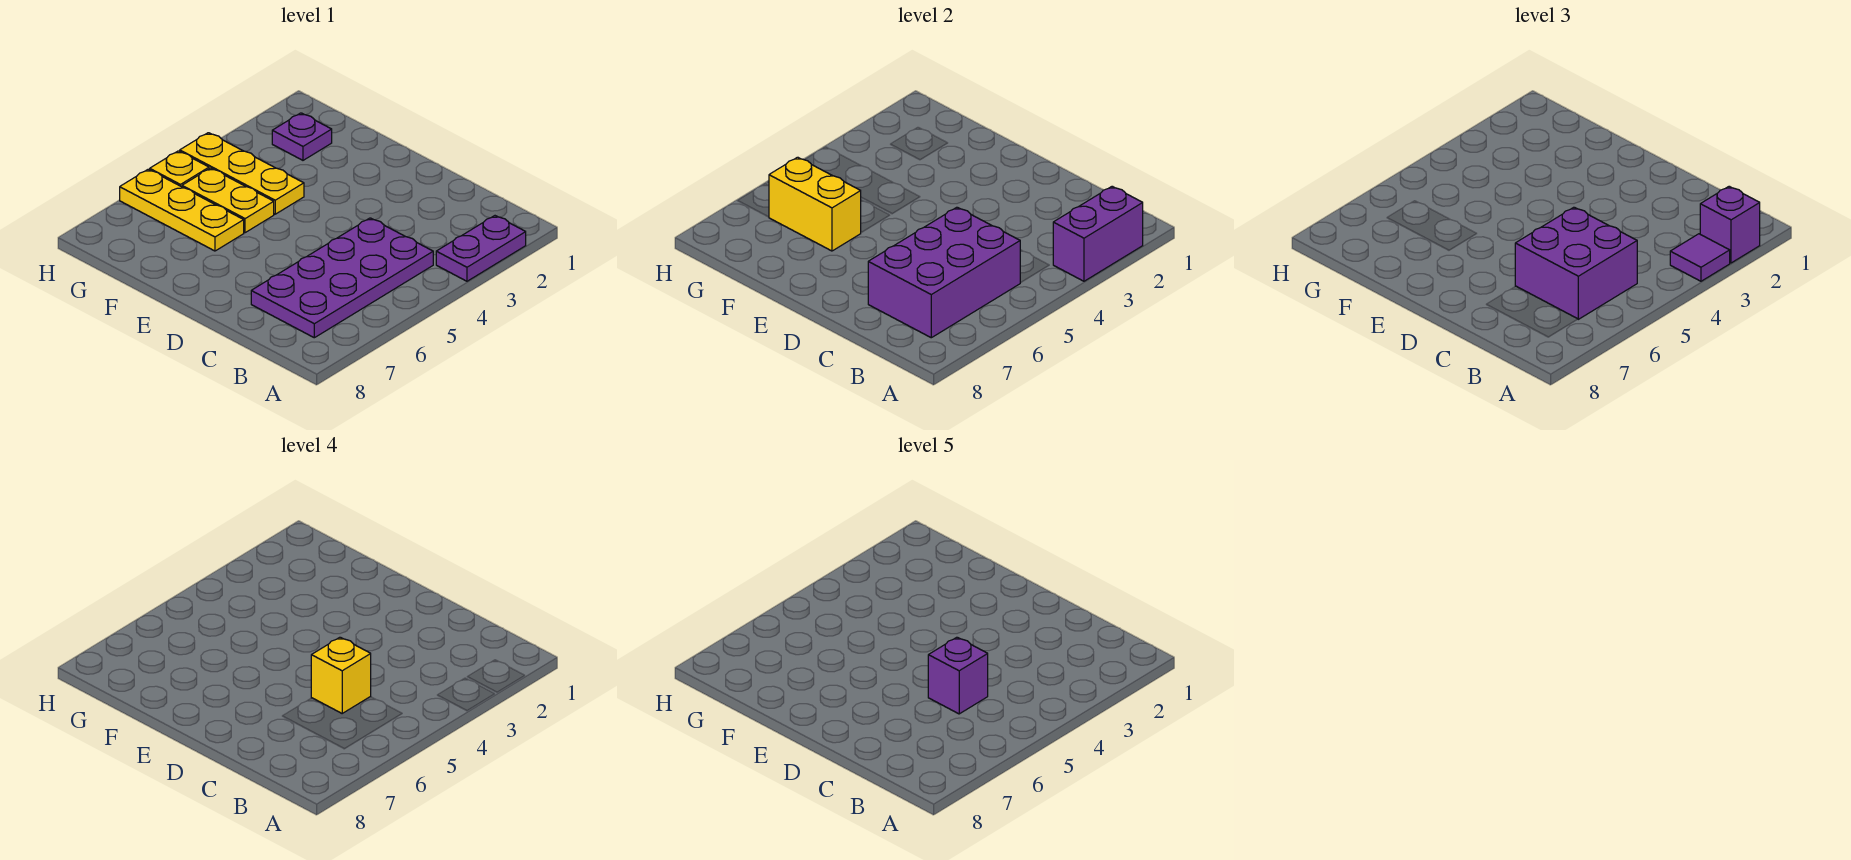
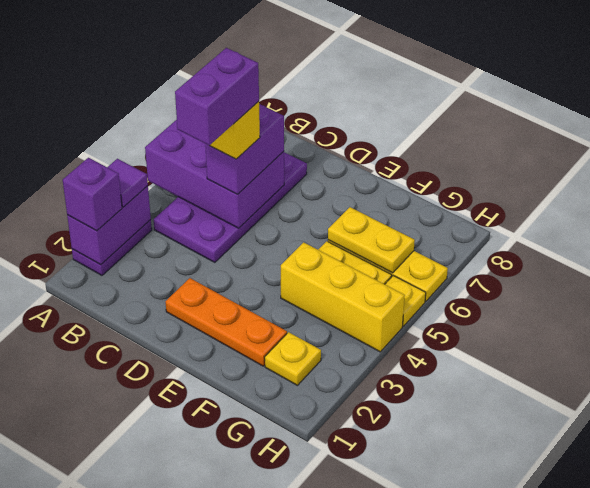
purple 2x3 brick [868,207,1020,338] -> purple 2x3 brick turned to [145,120,284,228]
purple 2x2 brick [1515,207,1637,319] -> purple 1x2 brick [205,104,284,194]
purple 1x1 brick [928,637,988,714] -> purple 1x2 brick [175,48,259,145]
none -> orange 1x3 plate [165,278,287,366]
yellow 1x3 plate [180,133,304,214] -> yellow 1x3 brick [281,242,405,352]
yellow 1x2 brick [769,157,861,251] -> yellow 1x2 plate [328,207,415,273]
purple 1x1 plate [272,113,332,160] -> yellow 1x1 plate [265,332,321,385]

